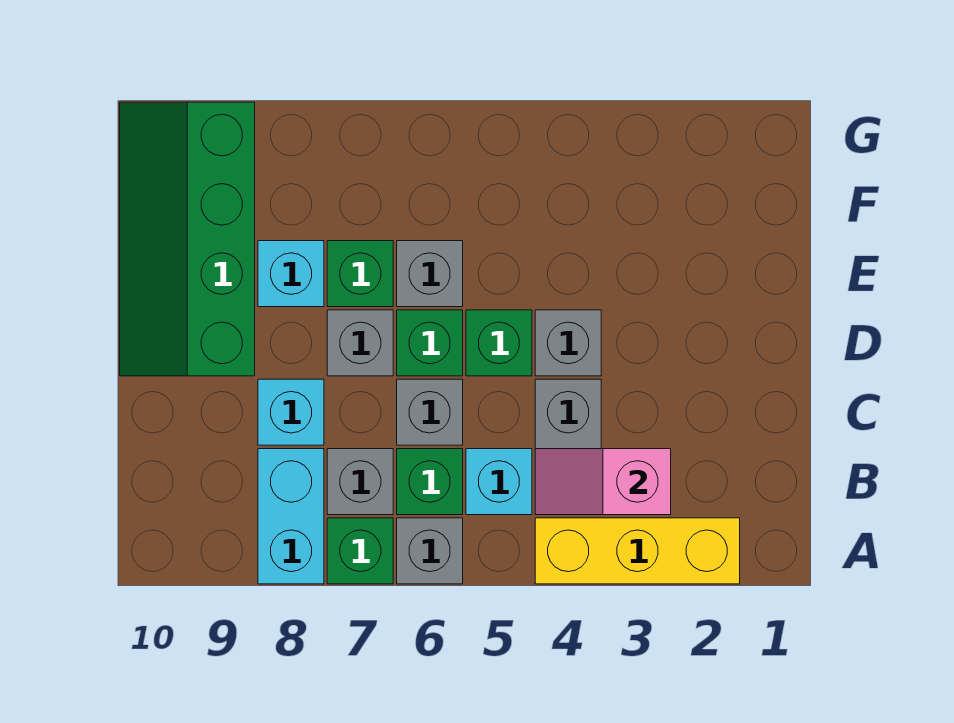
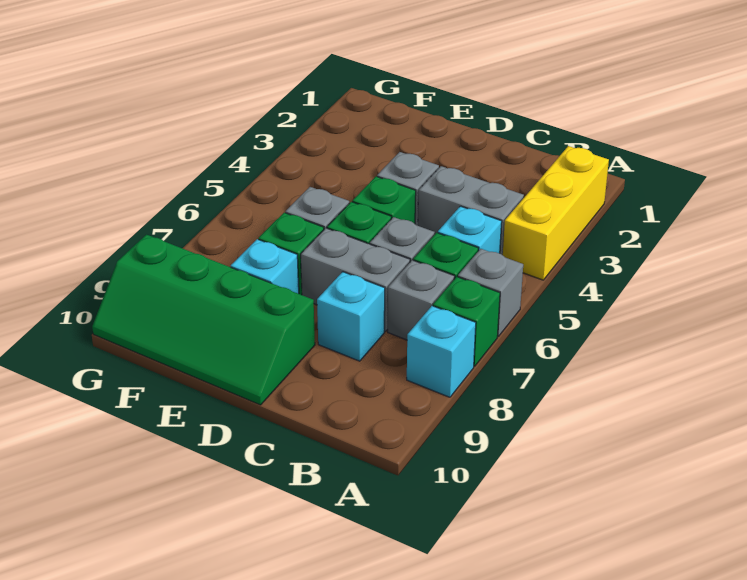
cyan 1x2 brick [258,449,324,584] -> cyan 1x1 brick [407,306,476,397]
pink 1x2 slope [535,449,671,515] -> none
grey 1x1 brick [327,310,393,376] -> grey 1x2 brick [301,228,410,332]

